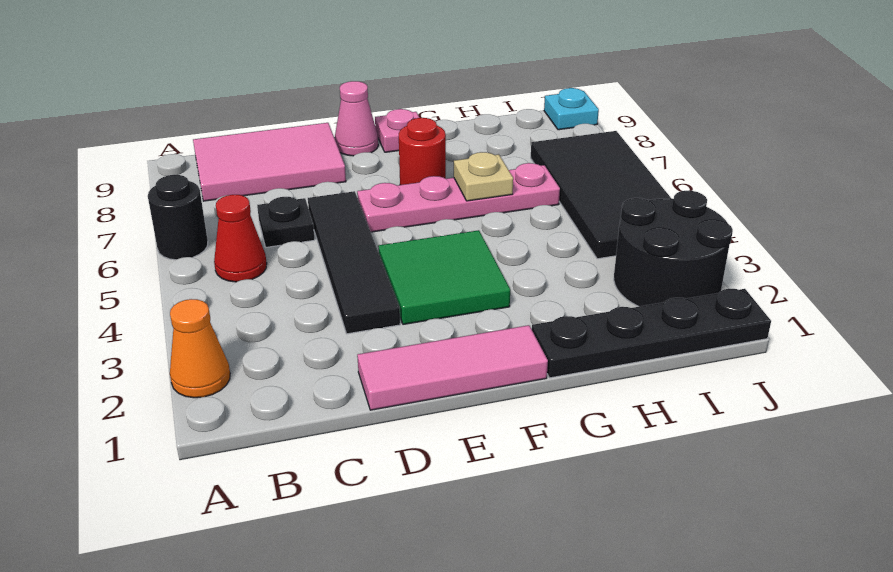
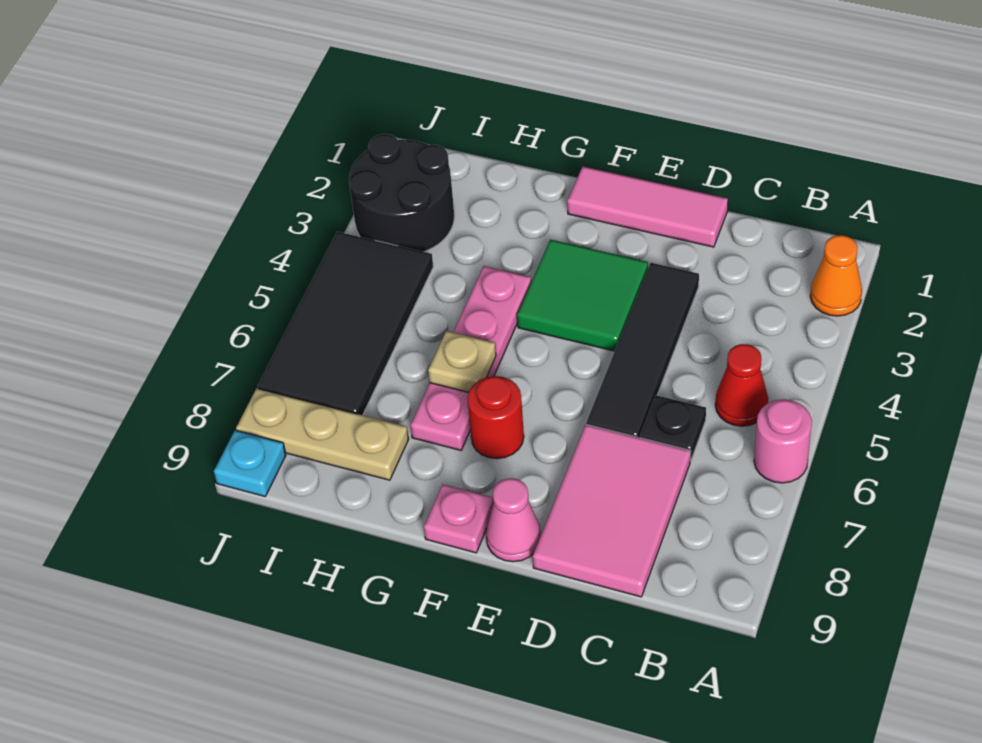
black 1x1 round brick [148,175,208,260] -> pink 1x1 round brick [754,399,812,483]
pink 2x3 tile [193,123,346,201] -> pink 2x3 tile turned to [533,425,691,597]
pink 1x4 plate [357,163,560,232] -> pink 1x4 plate turned to [411,266,531,450]
black 1x4 plate [532,289,771,378] -> none
none -> tan 1x3 plate [236,388,409,480]

